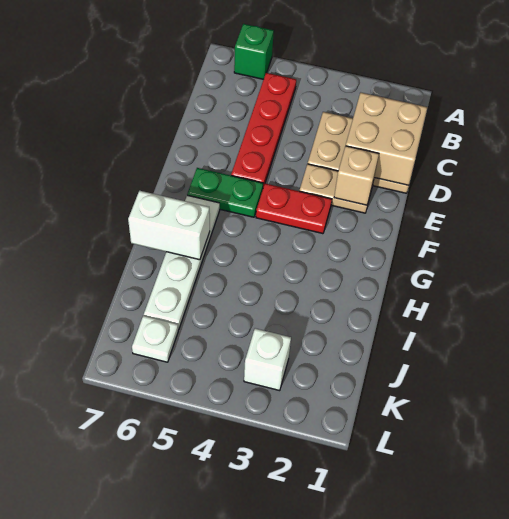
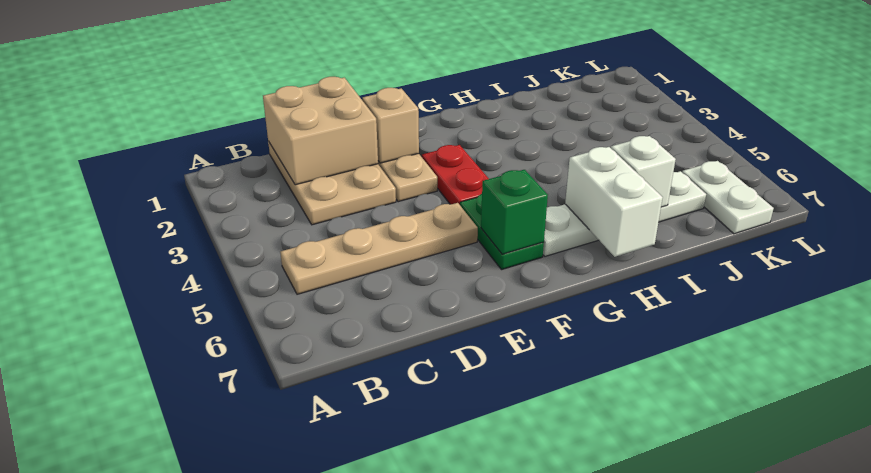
green 1x1 brick [234,24,274,79] -> green 1x1 brick moved to [481,170,548,254]
red 1x4 plate [231,73,296,187] -> tan 1x4 plate [280,203,478,294]
white 1x1 brick [244,328,291,391] -> white 1x1 brick moved to [611,136,676,207]
white 1x1 plate [132,316,178,362] -> white 1x2 plate [682,161,774,234]

